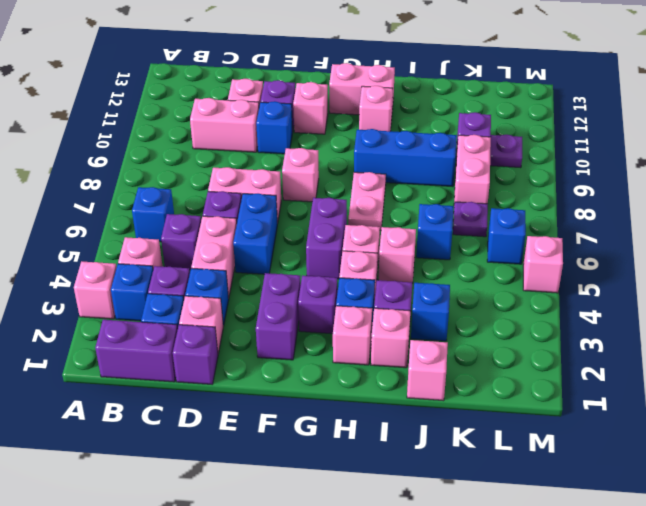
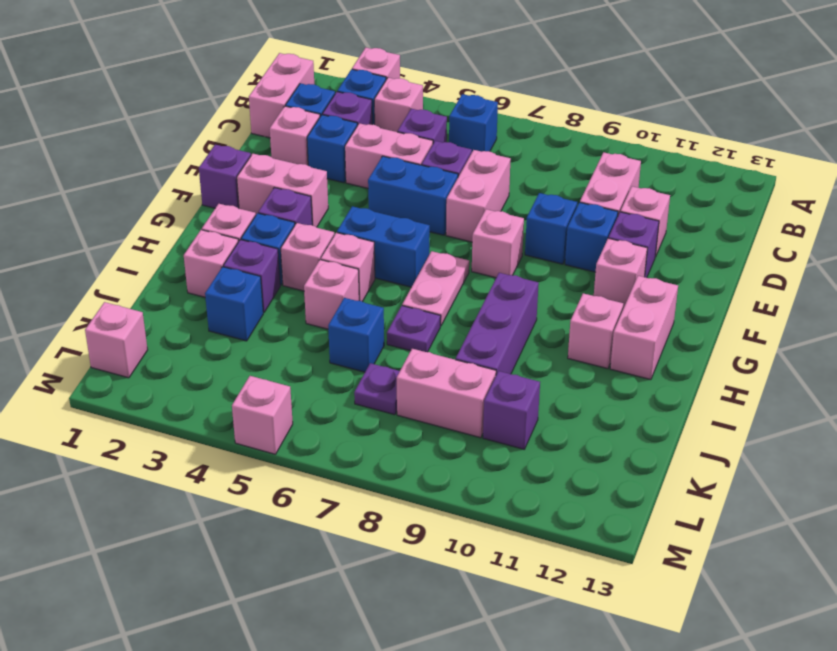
purple 1x2 brick [95,320,178,382] -> pink 1x2 brick [249,53,314,138]
purple 1x1 brick [173,325,218,384] -> purple 1x1 brick moved to [199,145,251,208]
purple 1x2 brick [256,273,301,360] -> pink 1x2 brick [237,154,328,227]
purple 1x2 brick [306,198,347,279] -> blue 1x2 brick [337,206,430,287]
pink 1x2 plate [348,172,386,230] -> pink 1x2 plate turned to [402,251,469,326]
blue 1x3 brick [354,129,457,187] -> purple 1x3 brick [456,273,539,375]
pink 1x1 brick [407,340,448,401] -> pink 1x1 brick moved to [85,302,148,378]
blue 1x1 brick [487,208,526,264] -> blue 1x1 brick moved to [525,193,577,264]
purple 1x1 plate [490,135,522,168] -> purple 1x1 plate moved to [387,306,441,352]

